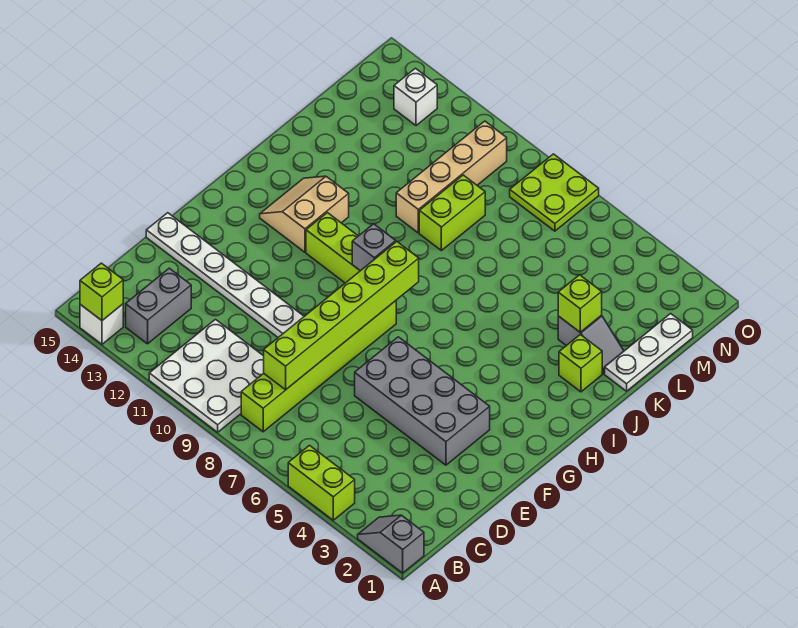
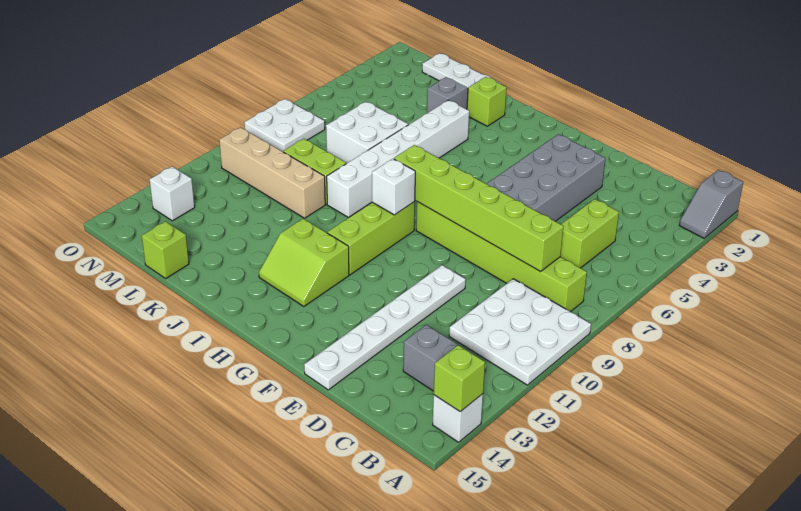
lime 1x2 brick [288,446,355,520] -> lime 1x2 brick moved to [560,199,619,268]
grey 1x1 brick [352,224,396,271] -> white 1x1 brick [372,159,415,215]
tan 2x2 slope [260,176,349,252] -> lime 2x2 slope [259,219,349,306]
none -> white 1x6 brick [327,100,469,217]
lime 1x1 brick [558,275,602,332] -> lime 1x1 brick moved to [142,221,189,278]
none -> white 2x2 brick [326,101,408,164]
lime 2x2 plate [510,154,599,231] -> white 2x2 plate [244,99,325,152]

